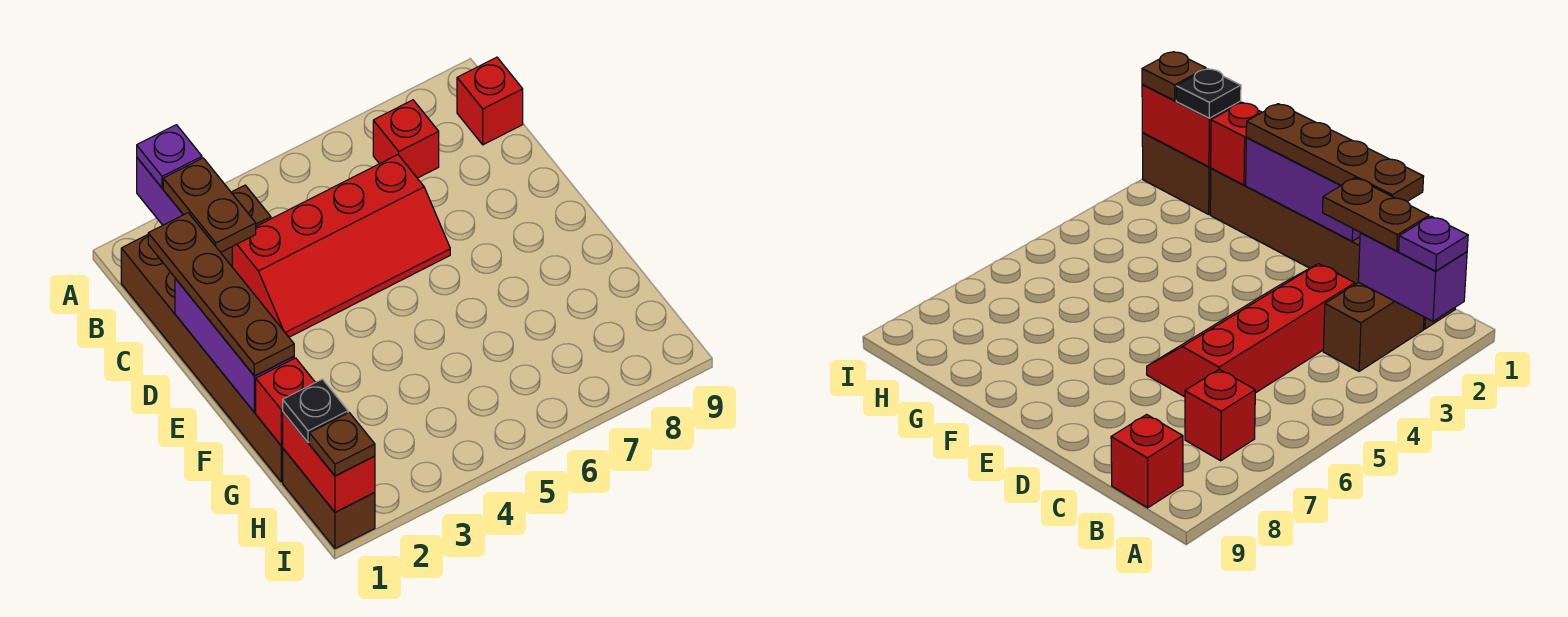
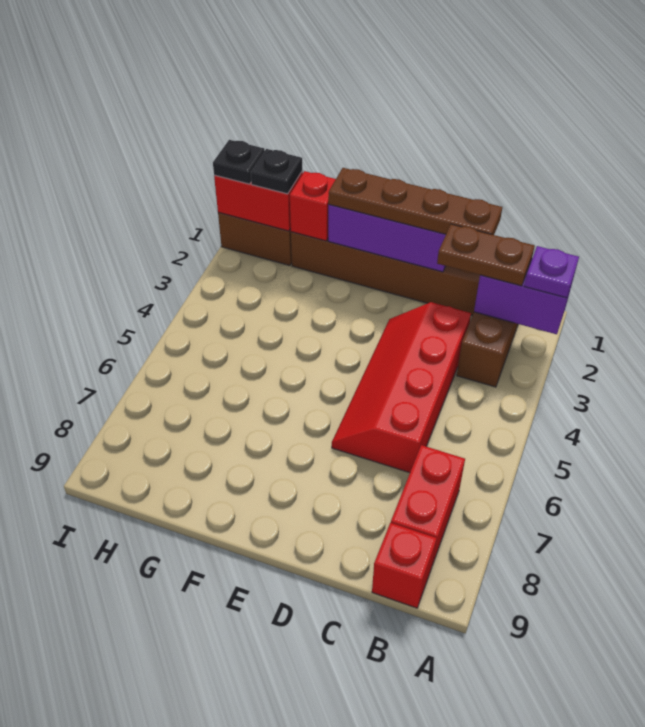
red 1x1 brick [373,100,439,178] -> red 1x2 brick [391,445,465,566]
brown 1x1 plate [309,413,375,476] -> black 1x1 plate [213,140,265,184]

